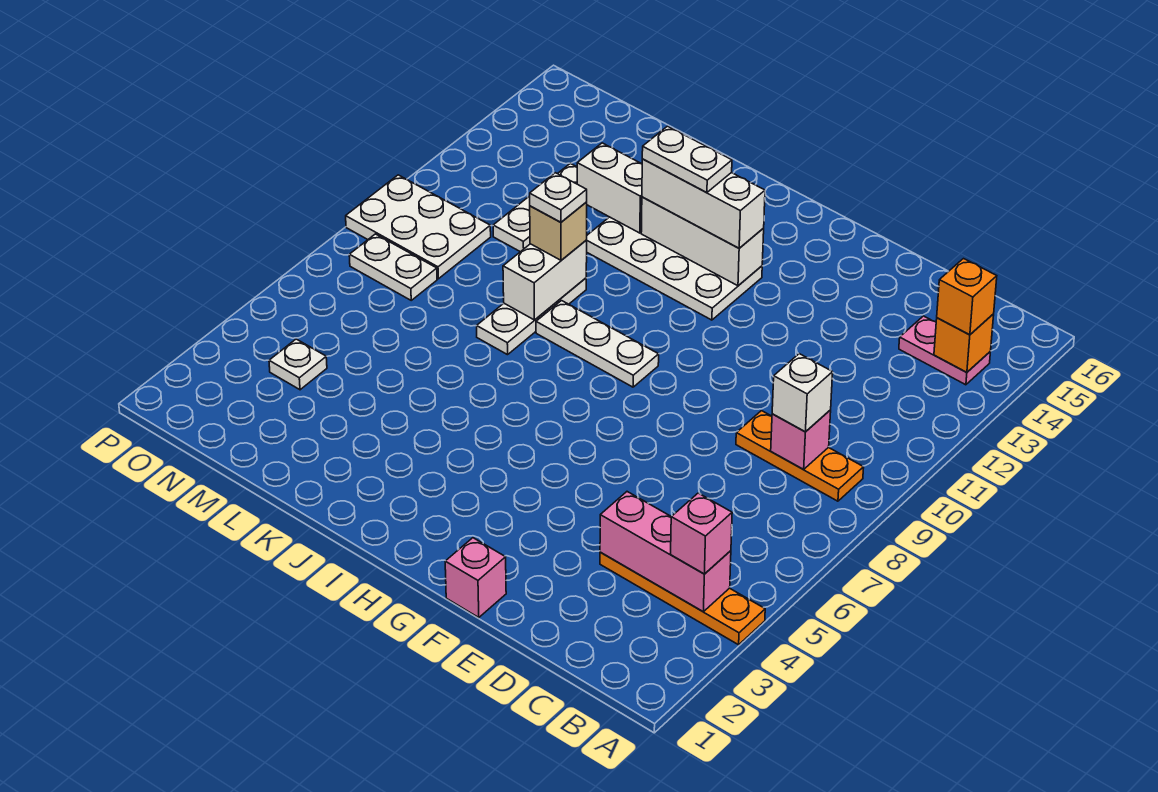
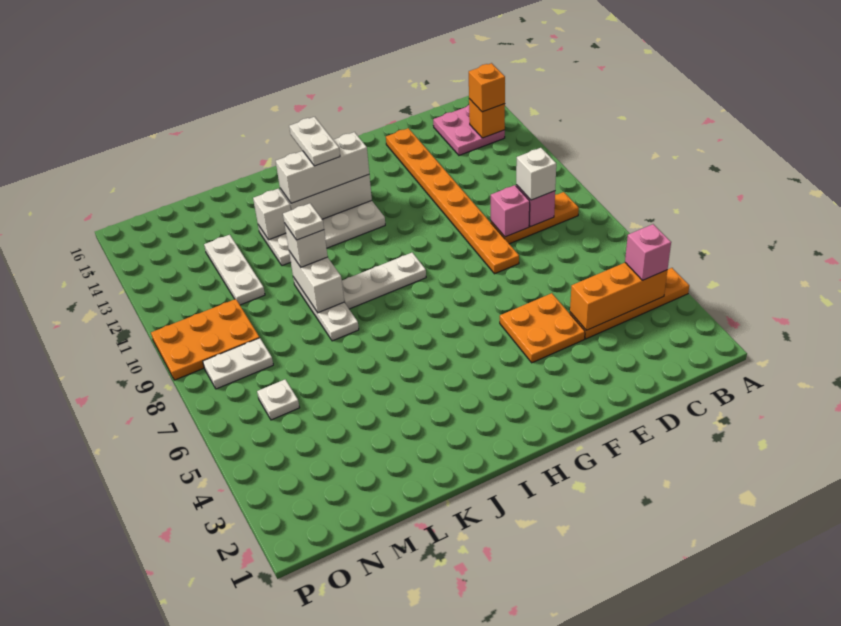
pink 1x3 brick [600,492,731,612] -> orange 1x3 brick [570,263,667,330]
pink 1x2 plate [899,316,990,385] -> pink 2x2 plate [433,105,505,155]
none -> orange 2x2 plate [500,293,585,363]
none -> orange 1x8 plate [386,128,519,274]
pink 1x1 brick [445,538,506,618] -> pink 1x1 brick moved to [491,185,530,237]
white 1x2 plate [642,126,732,192] -> white 1x2 plate turned to [289,117,340,166]
tan 1x1 brick [530,202,587,260] -> white 1x1 brick [285,224,328,267]
white 1x2 brick [577,143,642,233] -> white 1x1 brick [253,188,291,240]
white 1x1 plate [269,339,327,390] -> white 1x1 plate moved to [257,379,299,420]
white 2x3 plate [346,175,491,279] -> orange 2x3 plate [151,299,260,380]

